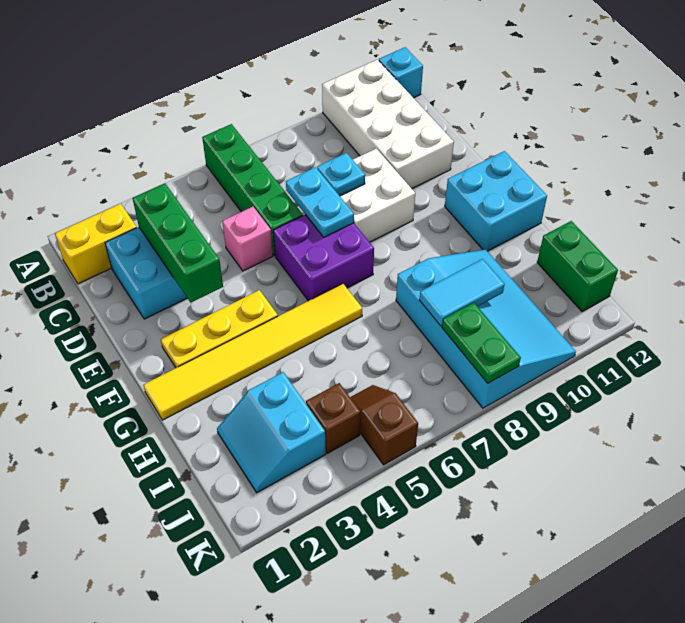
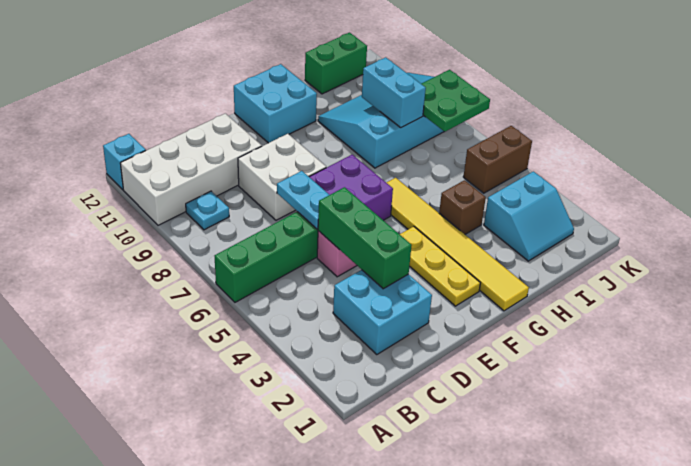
yellow 1x2 brick [55,204,137,284] -> none
green 1x3 brick [133,183,223,303] -> green 1x3 brick turned to [318,187,412,289]
cyan 1x2 plate [286,167,354,237] -> cyan 1x2 plate turned to [277,171,329,229]
cyan 1x1 plate [317,153,365,196] -> cyan 1x1 plate moved to [186,191,229,230]
cyan 1x2 tile [419,259,505,326] -> cyan 1x2 brick [362,57,426,128]
brown 1x1 brick [306,383,360,453] -> brown 1x1 brick moved to [439,180,486,234]
brown 1x2 slope [350,385,418,465] -> brown 1x2 brick [463,126,532,193]
green 1x2 plate [442,303,521,383] -> green 2x2 plate [421,70,490,132]

